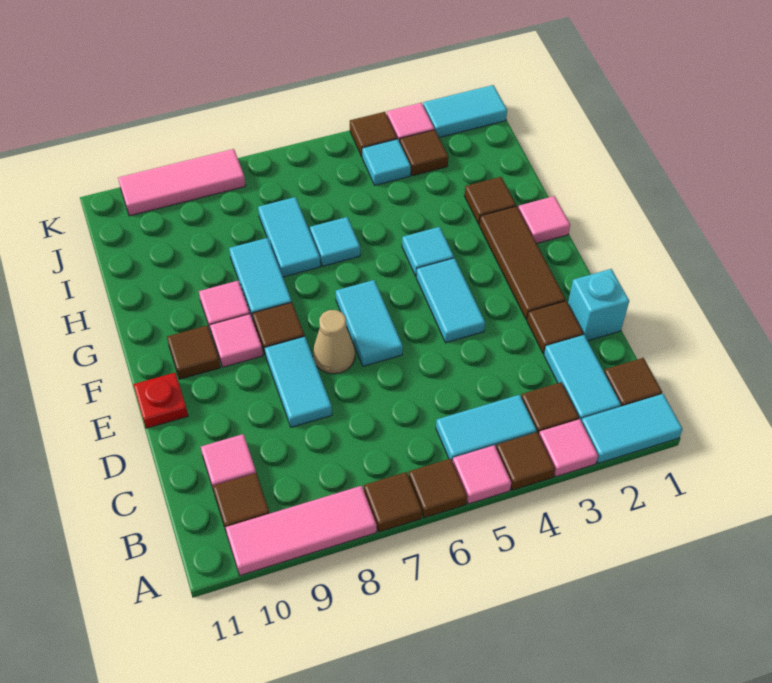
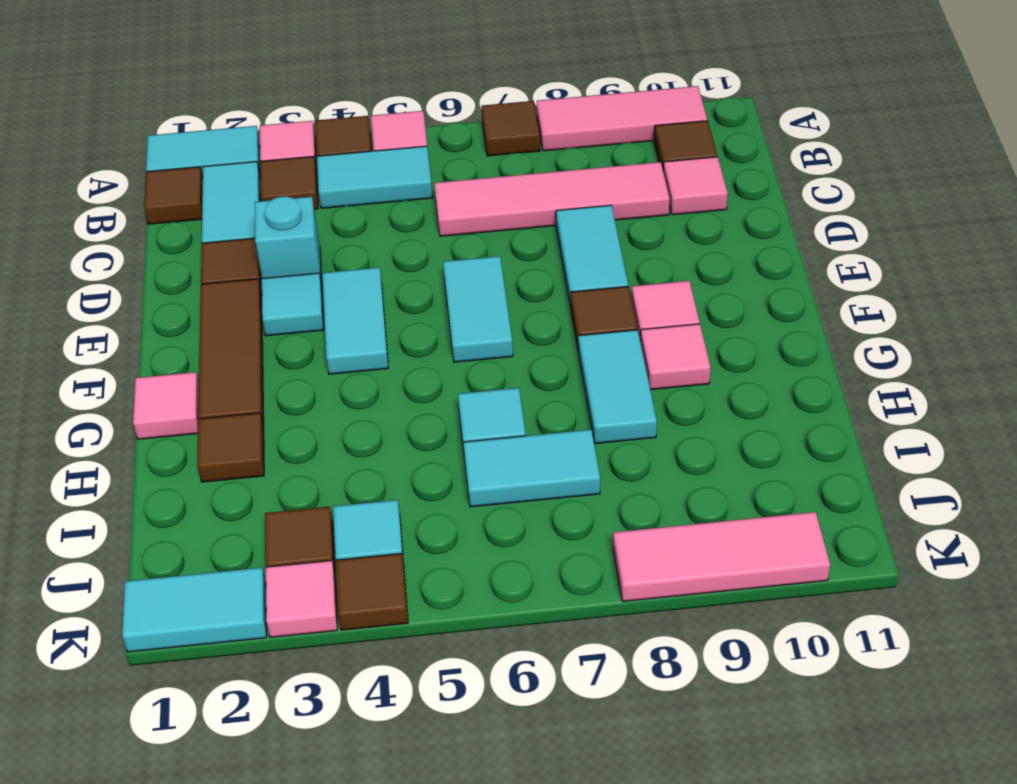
brown 1x1 tile [409,459,467,518] -> none
none -> pink 1x4 tile [434,162,670,236]
cyan 1x1 brick [568,269,629,341] -> cyan 1x1 brick moved to [255,197,322,287]
tan 1x1 cone [313,310,355,374] -> none
red 1x1 plate [133,373,188,428] -> none
brown 1x1 tile [167,325,220,379] -> none
cyan 1x1 tile [402,227,454,276] -> cyan 1x1 tile moved to [262,273,324,336]
cyan 1x2 tile [258,197,320,277] -> cyan 1x2 tile turned to [463,429,600,507]

